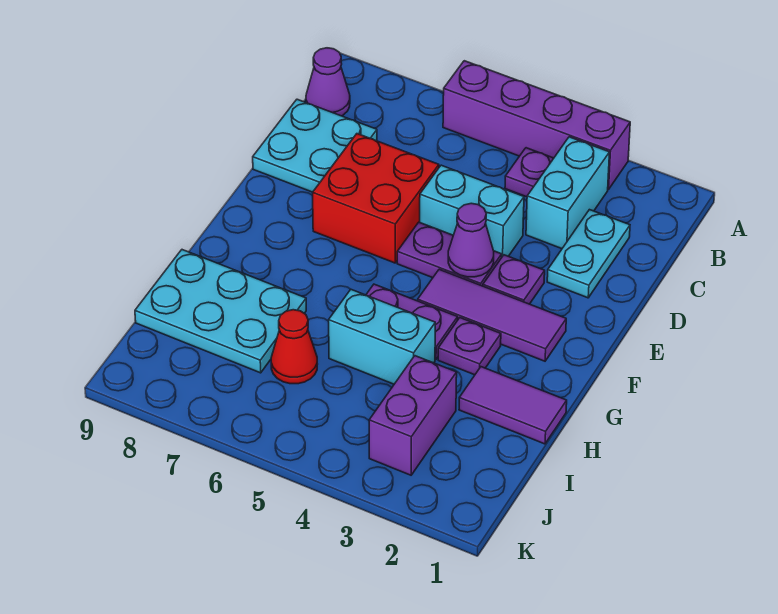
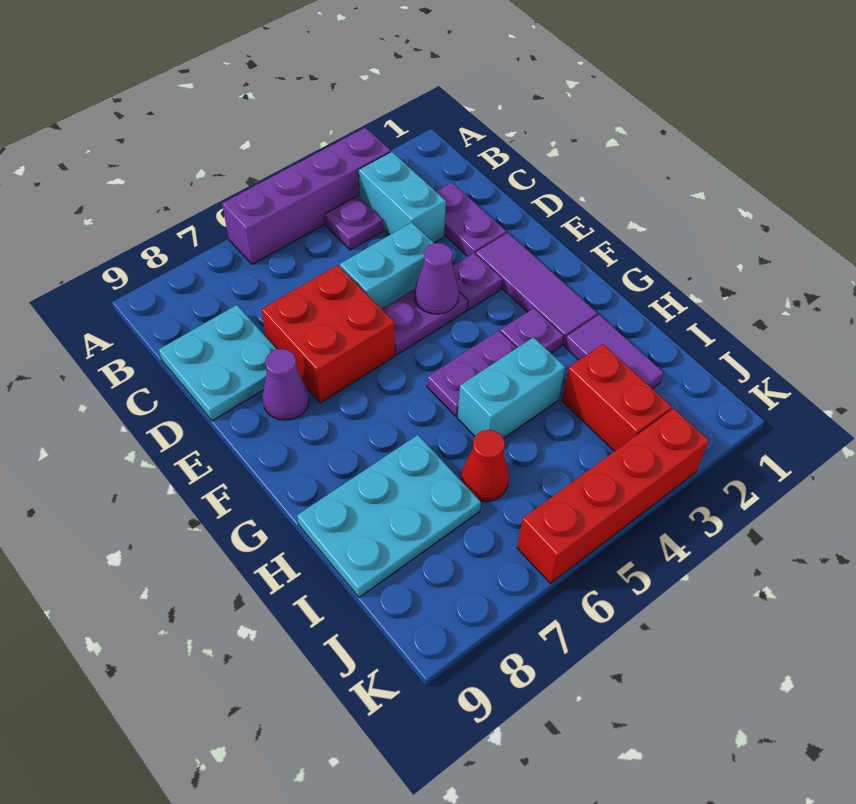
purple 1x1 cone [306,48,350,116] -> purple 1x1 cone moved to [262,349,309,420]
cyan 1x2 plate [547,210,630,298] -> purple 1x2 plate [436,182,506,256]
purple 1x3 tile [418,270,566,361] -> purple 1x3 tile turned to [476,233,598,345]
purple 1x2 tile [459,367,567,444] -> purple 1x2 tile turned to [565,315,664,389]
purple 1x2 brick [369,356,457,475] -> red 1x2 brick [562,344,672,451]
none -> red 1x4 brick [517,408,709,583]

